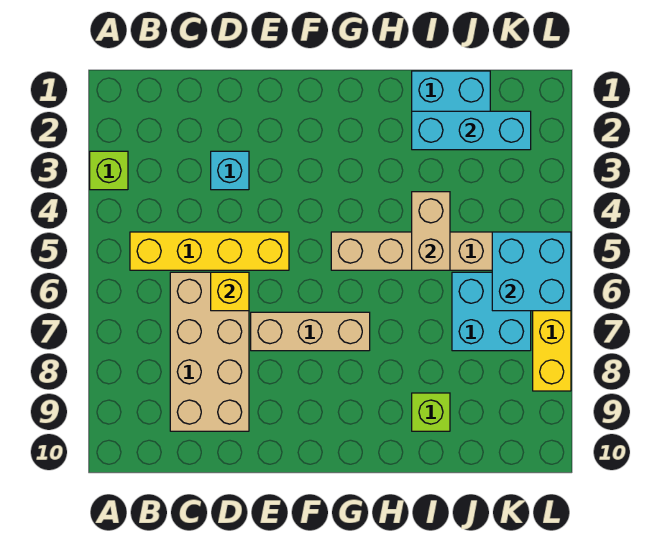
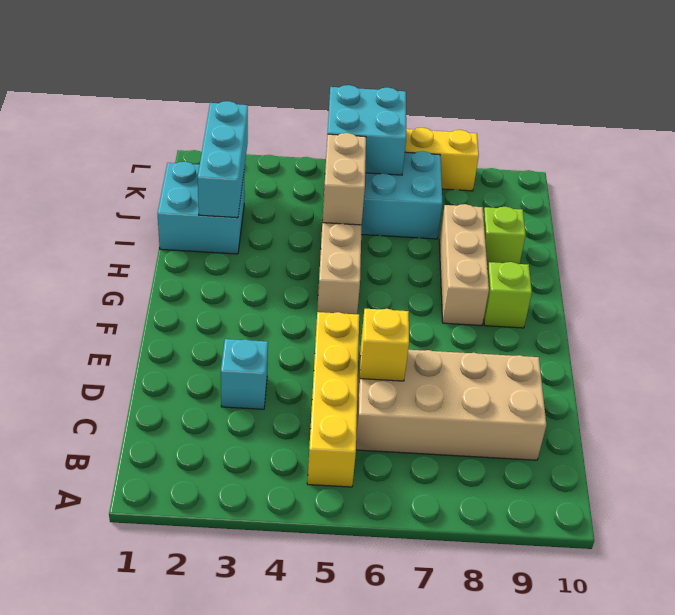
lime 1x1 brick [90,151,128,190] -> lime 1x1 brick moved to [484,262,532,328]
tan 1x3 brick [251,312,370,351] -> tan 1x3 brick moved to [439,204,489,326]
tan 1x2 brick [412,192,450,270] -> tan 1x2 brick turned to [322,133,366,225]

